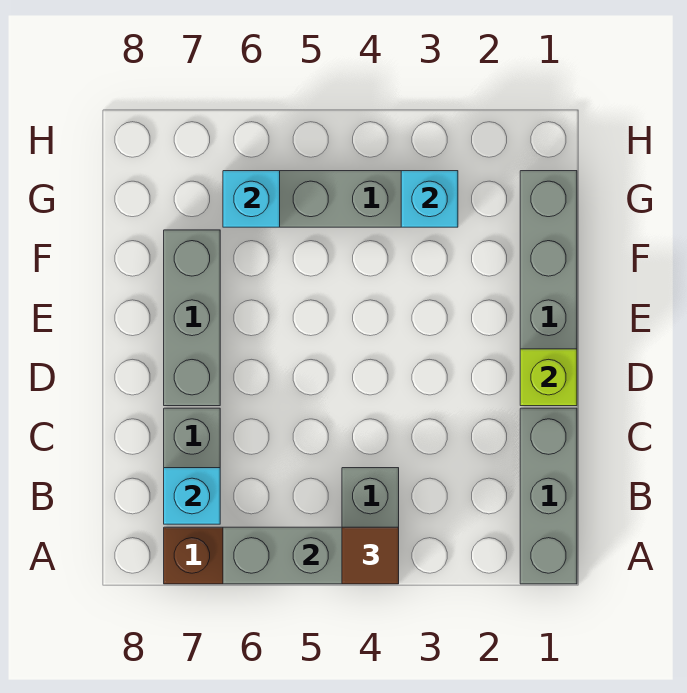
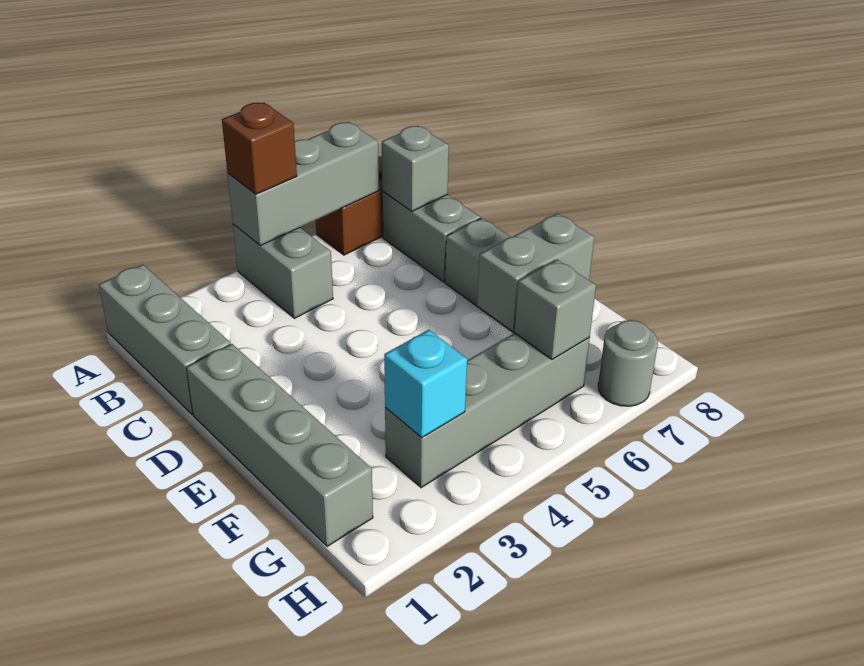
brown 1x1 tile [342,527,399,584] -> brown 1x1 brick [222,103,297,194]
cyan 1x1 brick [164,468,220,524] -> grey 1x1 brick [382,126,449,211]
lime 1x1 brick [520,349,577,406] -> none
none -> grey 1x2 brick [477,213,594,331]
cyan 1x1 brick [223,171,280,227] -> grey 1x1 brick [515,260,596,359]
none -> grey 1x1 round brick [598,320,658,406]

